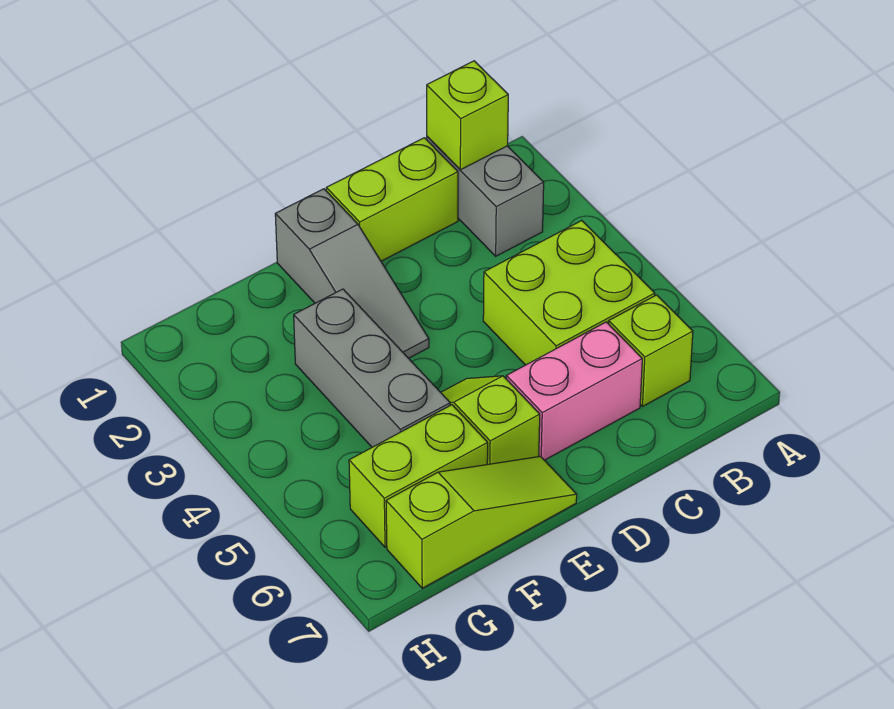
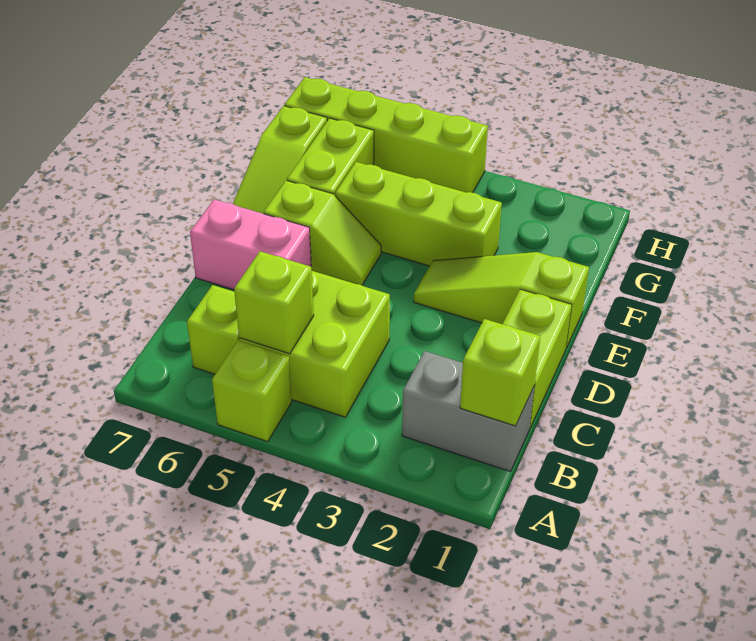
none -> lime 1x1 brick [212,340,292,442]
none -> lime 1x1 brick [234,251,314,354]
pink 1x2 brick [506,322,642,460] -> pink 1x2 brick turned to [190,199,311,290]
grey 1x3 slope [275,189,429,358] -> lime 1x3 slope [414,252,589,348]
grey 1x3 brick [294,289,450,447] -> lime 1x3 brick [335,162,502,266]
none -> lime 1x4 brick [284,77,488,193]

